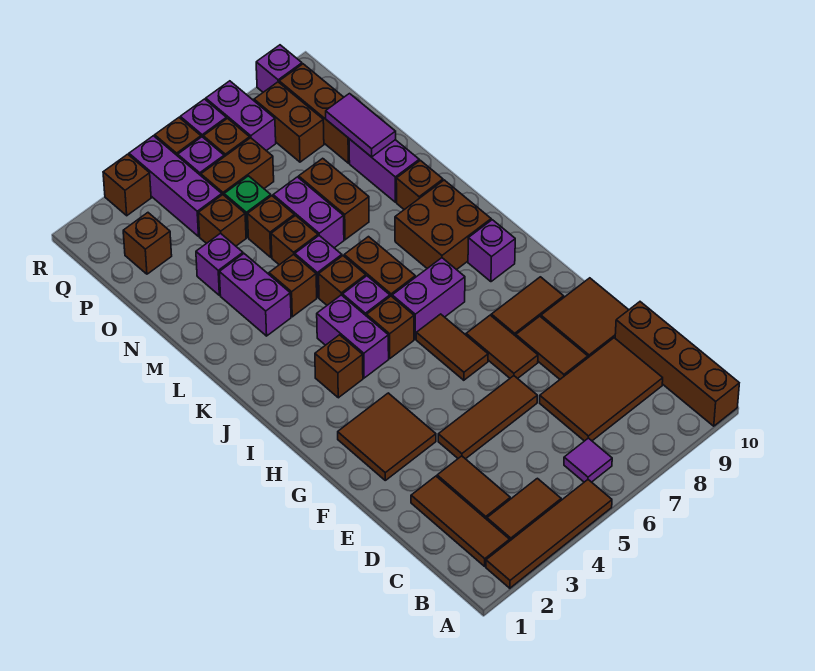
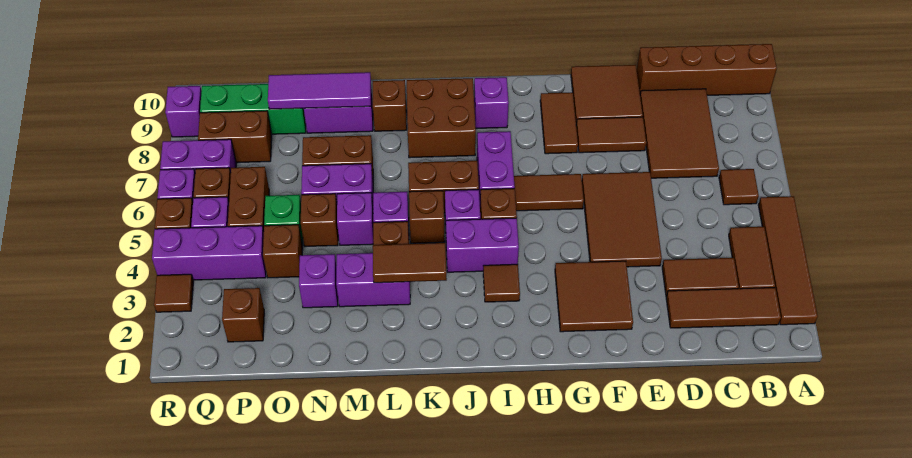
purple 1x1 tile [564,438,612,482] -> brown 1x1 tile [719,169,759,205]
brown 1x3 tile [438,376,537,459] -> brown 2x3 tile [582,172,662,267]
brown 1x2 tile [466,315,538,378] -> brown 1x2 tile moved to [373,243,447,283]
brown 1x1 brick [315,335,363,398] -> brown 1x1 tile [483,264,520,302]
brown 1x1 brick [271,216,318,265] -> purple 1x1 brick [337,193,373,245]
purple 1x2 tile [326,94,396,157] -> purple 1x3 tile [268,72,371,109]
brown 1x3 brick [279,64,350,163] -> green 1x3 brick [200,84,306,134]
brown 1x1 brick [103,154,151,216] -> brown 1x1 tile [154,274,193,312]

